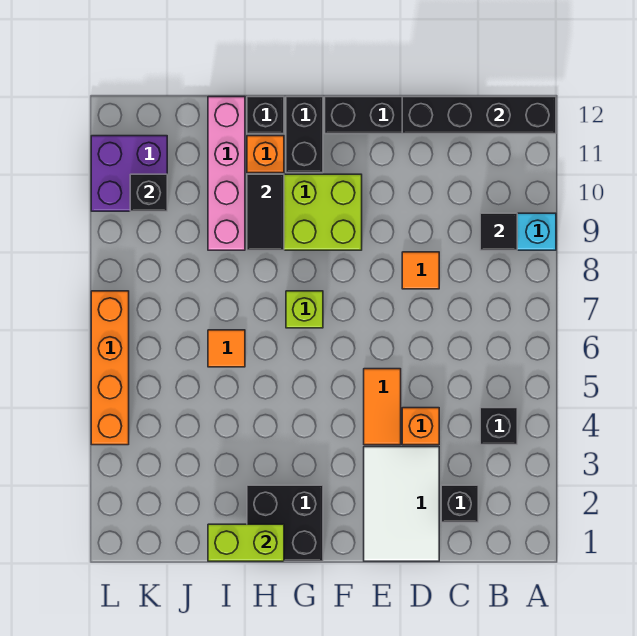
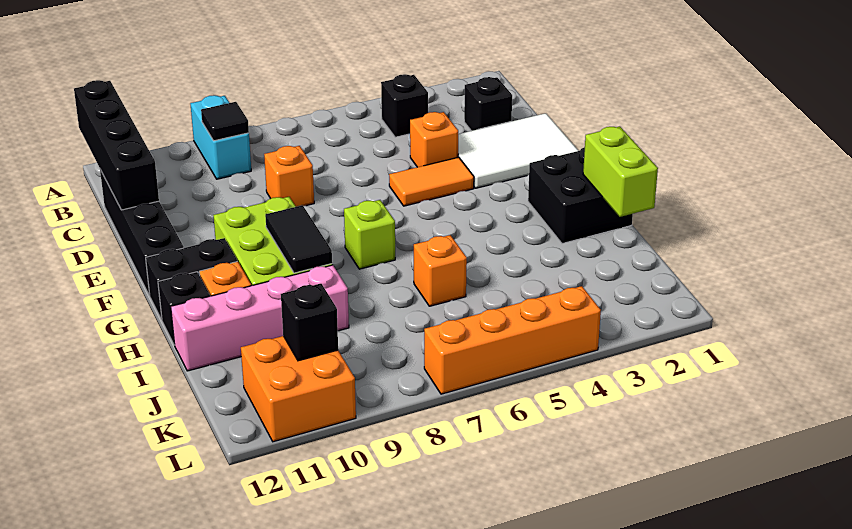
orange 1x1 tile [402,252,439,289] -> orange 1x1 brick [264,146,314,207]
black 1x2 tile [247,174,284,250] -> black 1x2 tile turned to [265,205,332,273]
orange 1x1 tile [208,330,245,367] -> orange 1x1 brick [414,235,467,306]
purple 2x2 brick [91,136,167,211] -> orange 2x2 brick [241,336,356,442]

